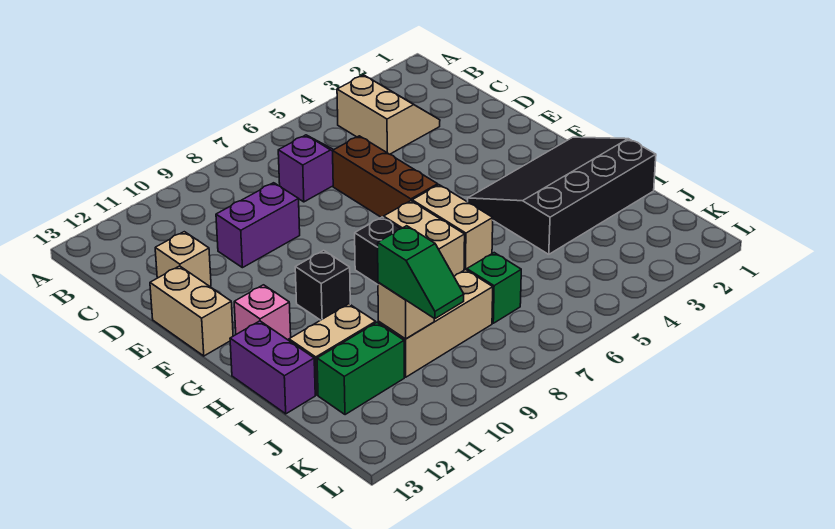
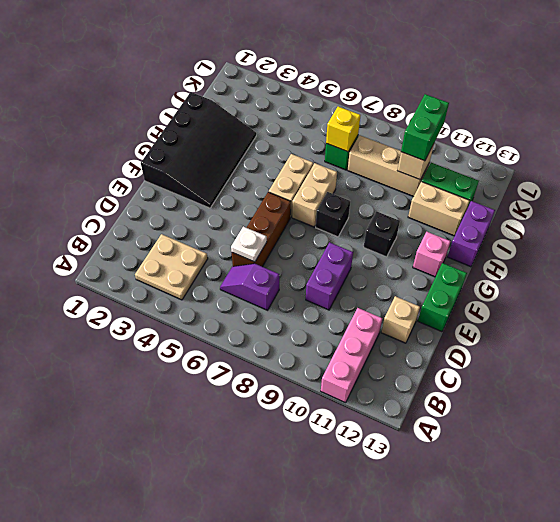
none -> pink 1x3 brick [321,308,383,403]
tan 2x2 slope [337,75,440,154] -> tan 2x2 plate [135,234,208,300]
none -> white 1x1 plate [231,227,267,262]
purple 1x2 brick [216,183,300,268] -> purple 1x2 brick turned to [306,242,353,310]
tan 1x2 brick [150,266,233,356] -> green 1x2 brick [418,263,467,332]
black 3x4 slope [468,137,656,254] -> black 3x4 slope turned to [141,92,256,208]
none -> yellow 1x1 brick [326,107,360,152]
green 1x2 slope [378,226,464,319] -> green 1x2 brick [401,94,449,161]

